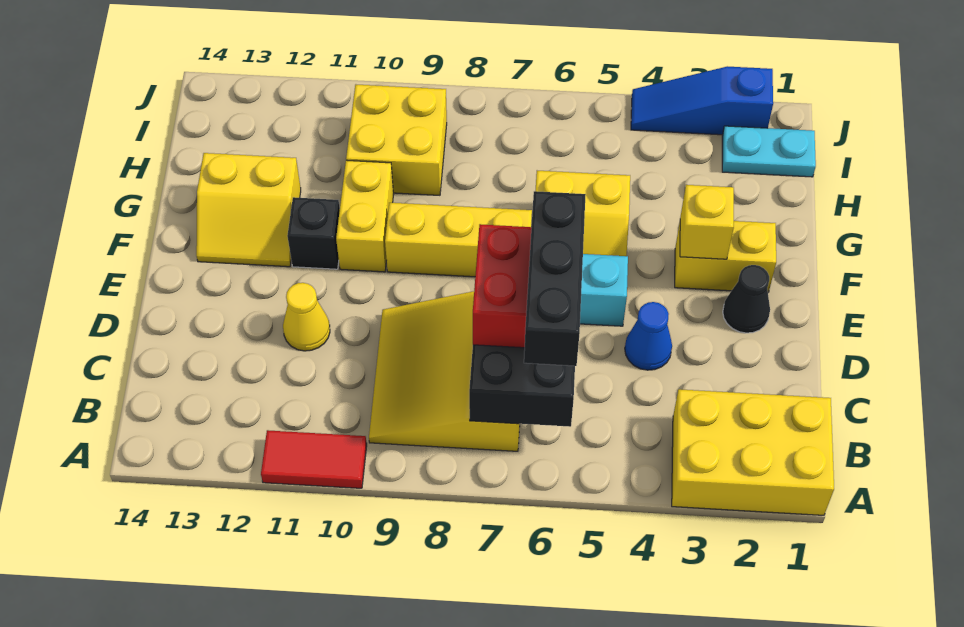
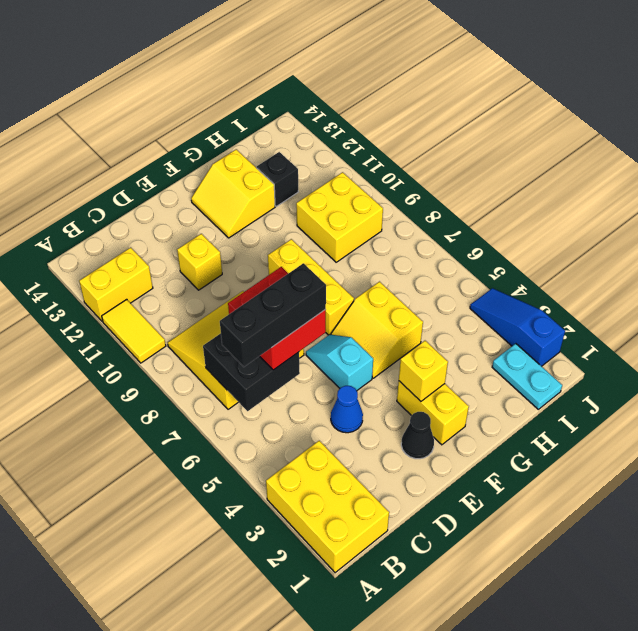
red 1x2 tile [261,430,367,488] -> yellow 1x2 tile [102,299,166,363]
yellow 1x1 cone [283,283,330,351] -> yellow 1x1 brick [177,234,222,290]
yellow 1x2 brick [336,160,393,272] -> yellow 1x2 brick moved to [79,248,153,322]
black 1x1 brick [287,197,340,269] -> black 1x1 brick moved to [257,152,298,206]

